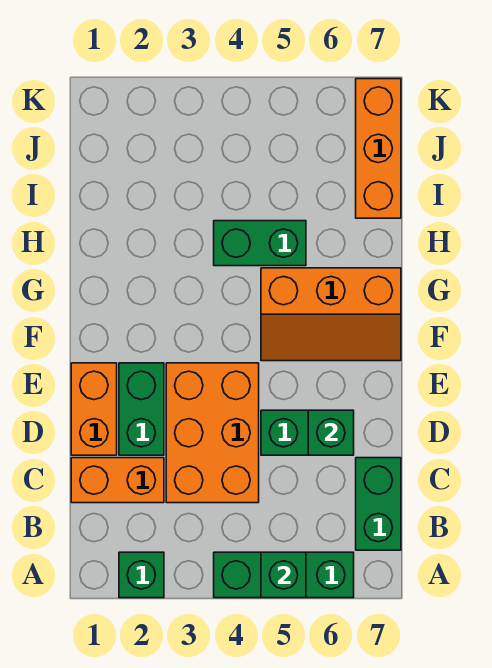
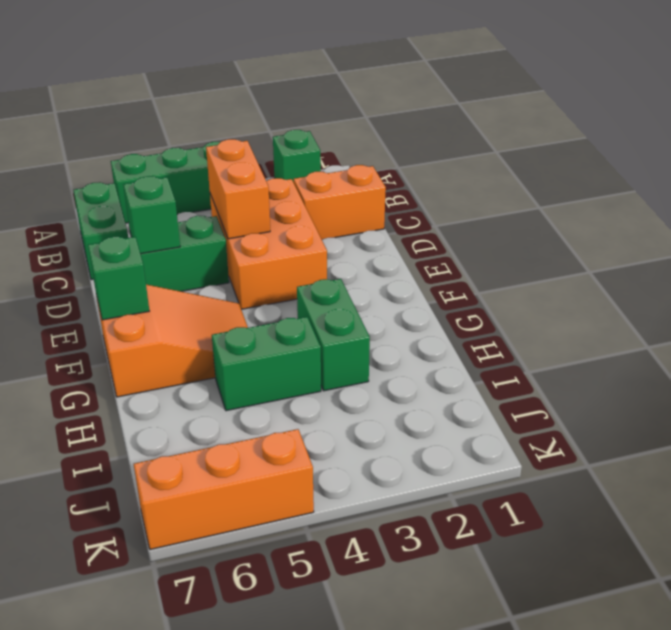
green 1x1 brick [261,552,306,598] -> green 1x1 brick moved to [88,237,149,320]
orange 1x2 brick [71,363,117,455] -> orange 1x2 brick moved to [206,139,270,239]
green 1x2 brick [119,363,164,455] -> green 1x2 brick moved to [297,279,370,391]
orange 2x3 slope [261,268,401,361] -> orange 2x3 slope turned to [96,285,248,397]
orange 1x3 brick [356,79,401,218] -> orange 1x3 brick turned to [134,429,314,549]

